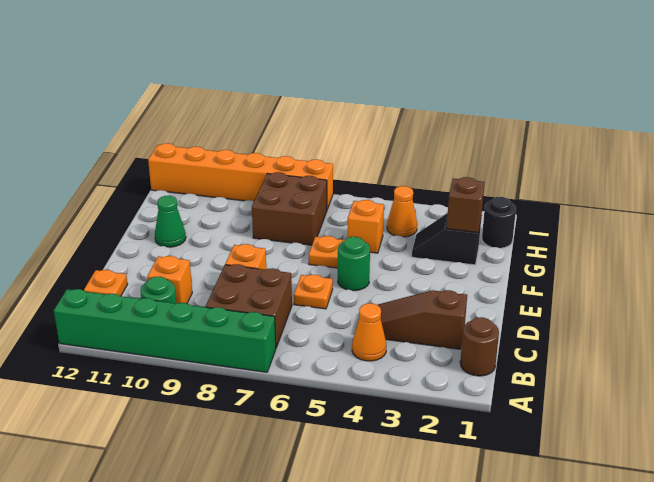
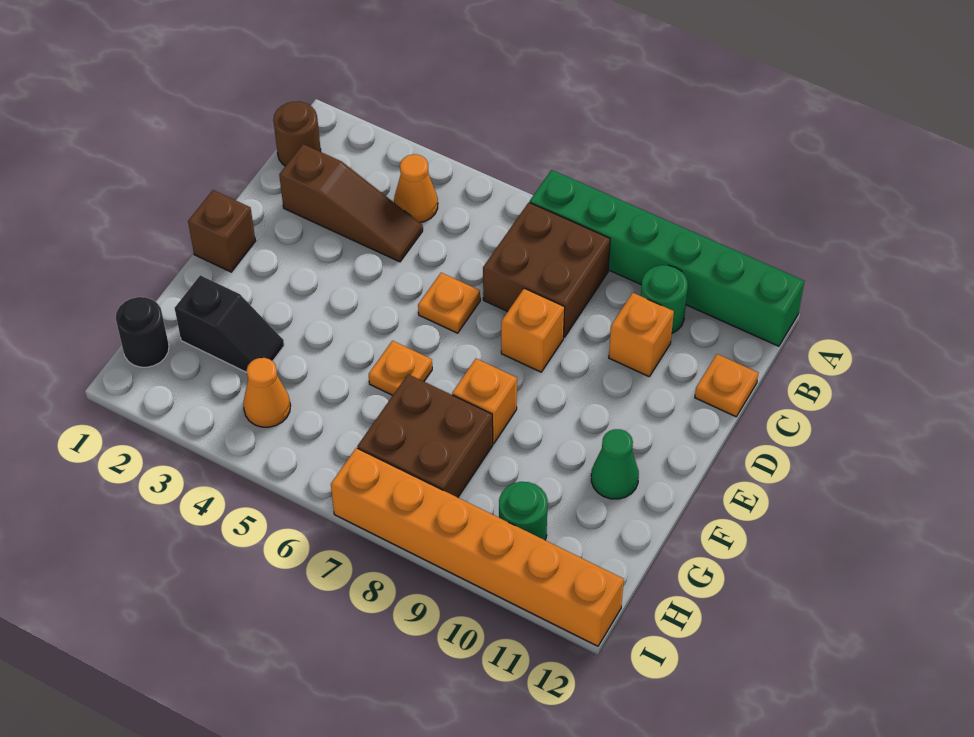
green 1x1 round brick [338,237,370,291] -> green 1x1 round brick moved to [499,482,548,540]
brown 1x1 brick [447,177,485,232] -> brown 1x1 brick moved to [188,190,255,272]
orange 1x1 brick [348,200,384,253] -> orange 1x1 brick moved to [452,359,517,444]

